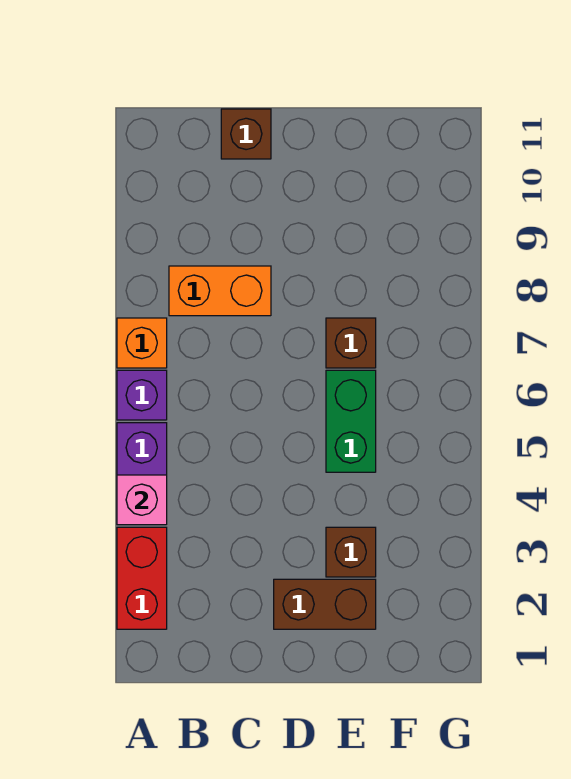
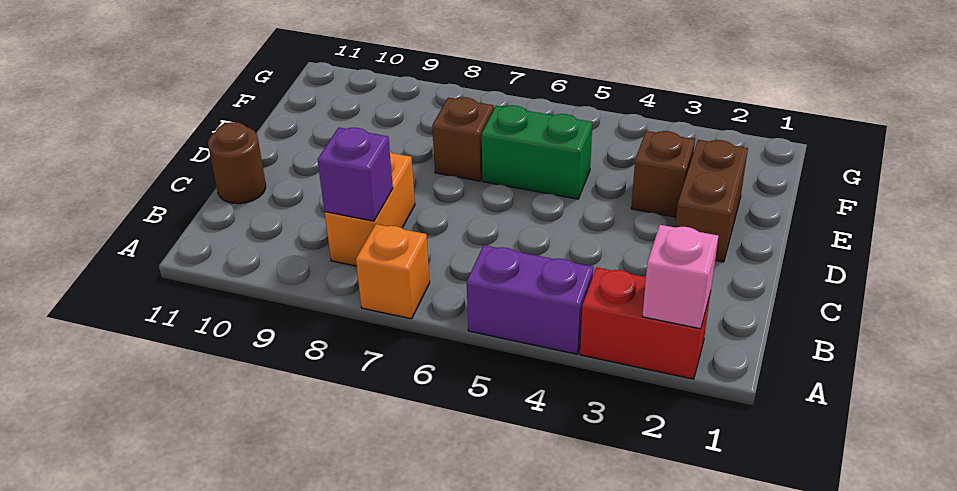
pink 1x1 brick [117,475,167,525] -> pink 1x1 brick moved to [642,225,718,329]
purple 1x1 brick [117,370,167,420] -> purple 1x1 brick moved to [317,127,393,221]
brown 1x1 brick [221,109,271,159] -> brown 1x1 round brick [208,122,266,204]

